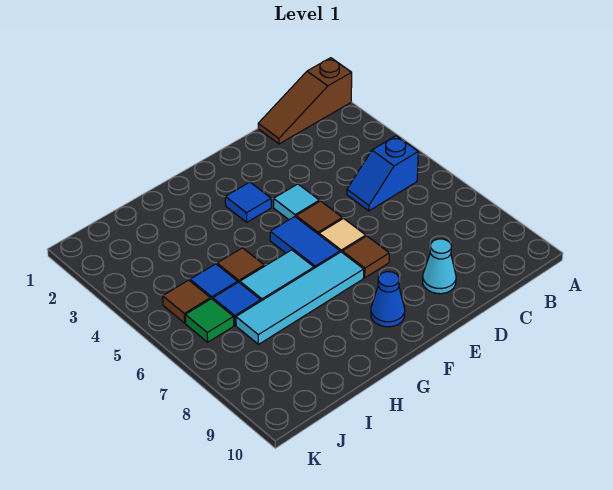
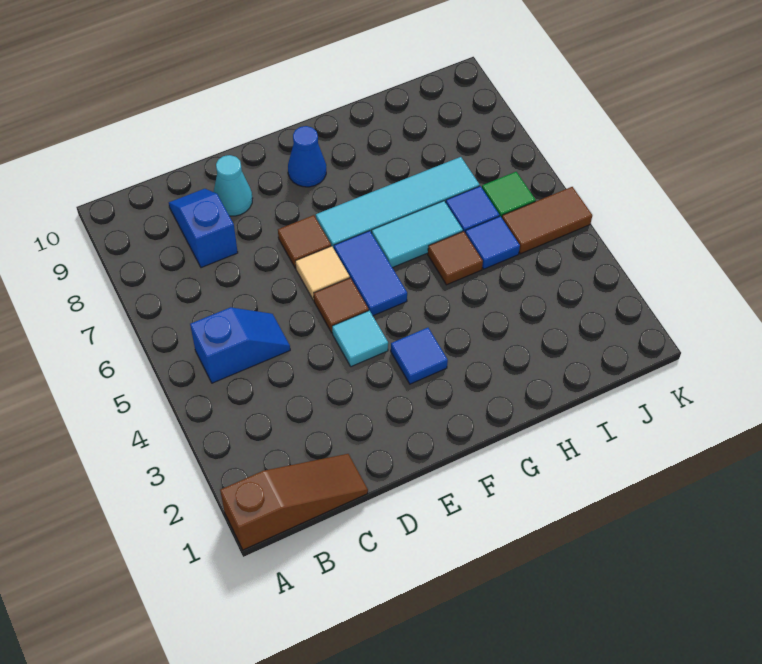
none -> blue 1x2 slope [169,189,238,268]
brown 1x1 tile [163,280,210,323] -> brown 1x2 tile [502,187,592,254]

